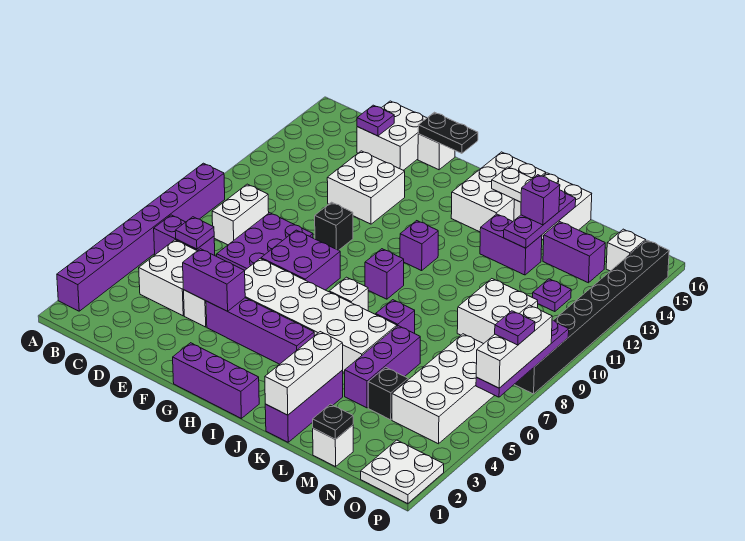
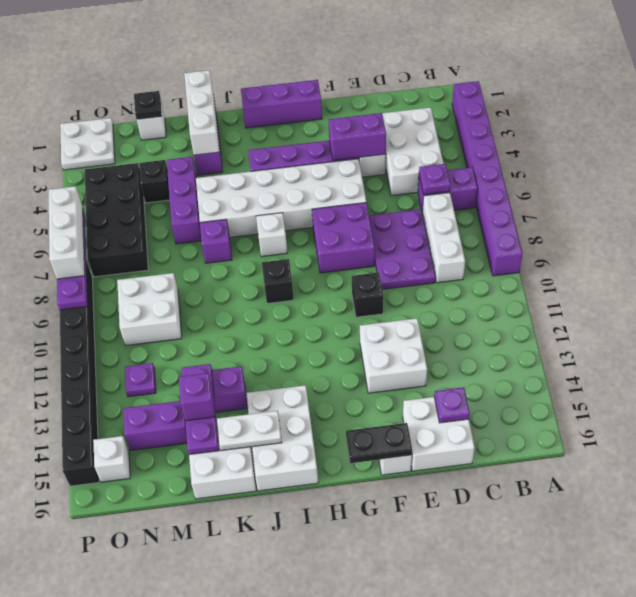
white 2x2 brick [139,240,197,316] -> white 2x3 brick [382,107,444,196]
white 1x2 brick [212,184,269,245] -> white 1x3 brick [423,193,465,283]
purple 1x1 brick [365,249,404,299] -> black 1x1 brick [262,259,294,304]
purple 1x1 brick [400,221,438,271] -> none
white 2x4 brick [392,334,495,444] -> black 2x4 brick [85,163,148,277]
purple 1x1 plate [495,311,535,345] -> none

